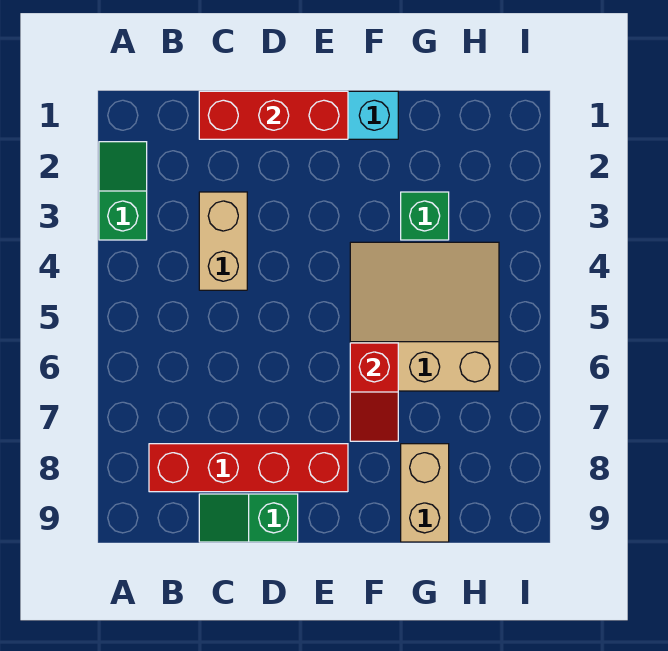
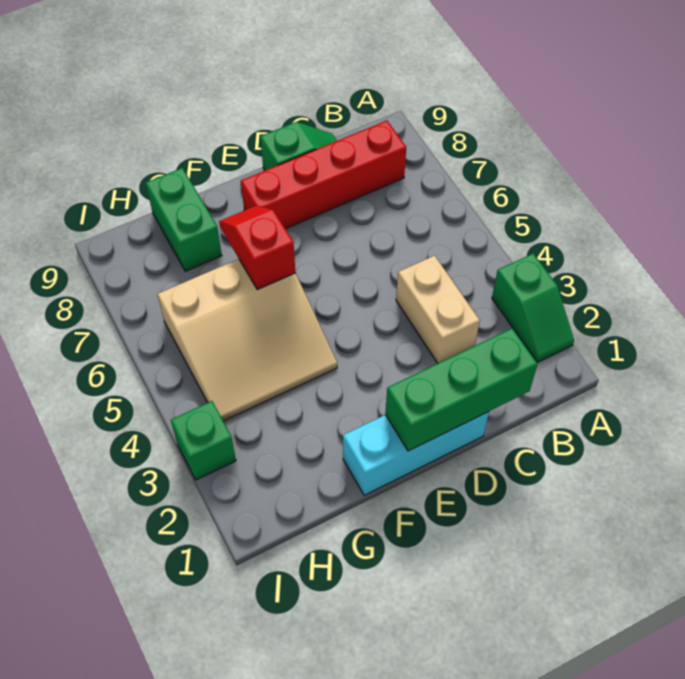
red 1x3 brick [199,91,348,139] -> green 1x3 brick [385,328,538,451]
green 1x1 brick [401,192,449,240] -> green 1x1 brick moved to [171,401,236,480]
tan 1x2 brick [401,444,449,542] -> green 1x2 brick [146,168,222,271]

